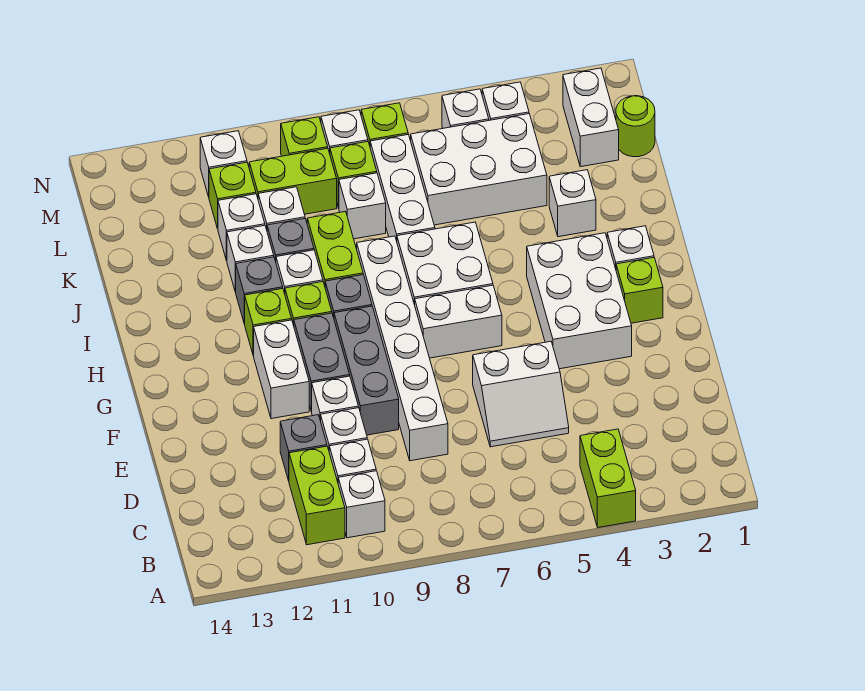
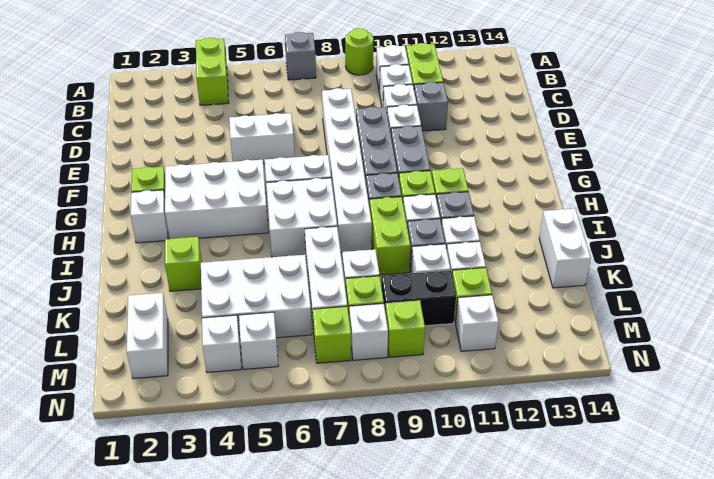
none -> grey 1x1 brick [285,32,316,80]
white 2x3 brick [527,233,632,369] -> white 2x3 brick turned to [165,160,268,239]
white 1x2 brick [254,320,309,419] -> white 1x2 brick moved to [539,209,591,288]
white 1x1 brick [549,170,596,237] -> lime 1x1 brick [165,237,202,291]
lime 1x1 round brick [616,96,655,157] -> lime 1x1 round brick moved to [345,28,373,75]
lime 1x2 brick [249,148,337,214] -> black 1x2 brick [381,270,456,326]

